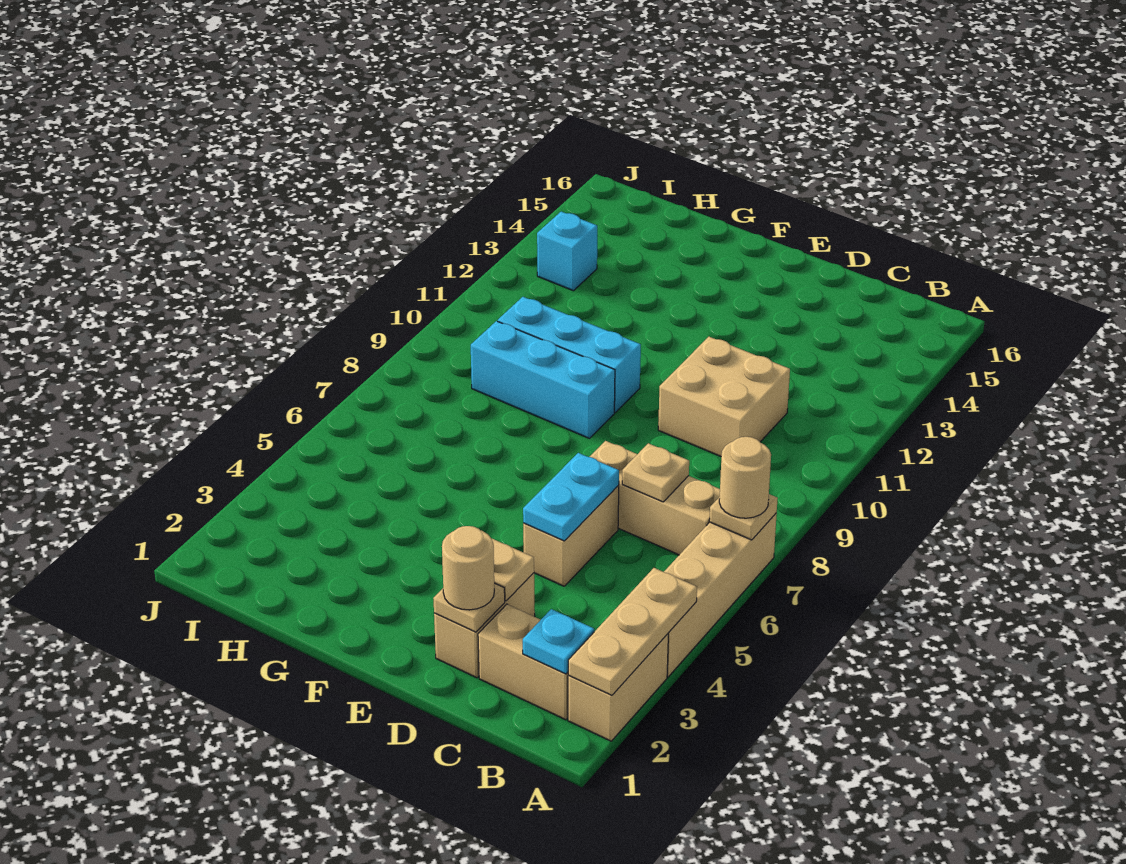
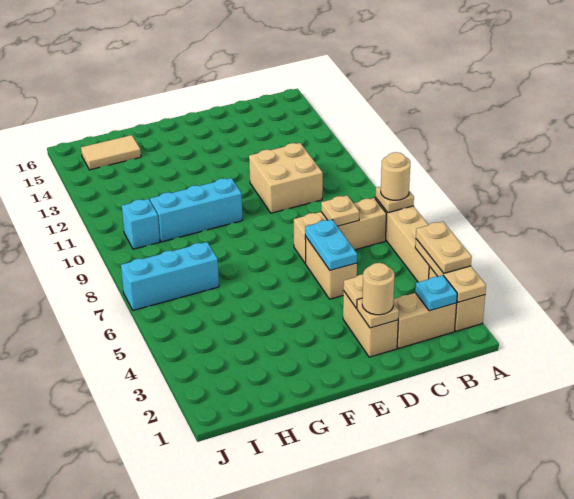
none -> tan 1x2 plate [416,221,472,273]
cyan 1x3 brick [471,321,615,438] -> cyan 1x3 brick moved to [121,242,219,310]
none -> tan 1x2 tile [81,135,141,170]
cyan 1x1 brick [537,212,597,291] -> cyan 1x1 brick moved to [122,199,160,249]

